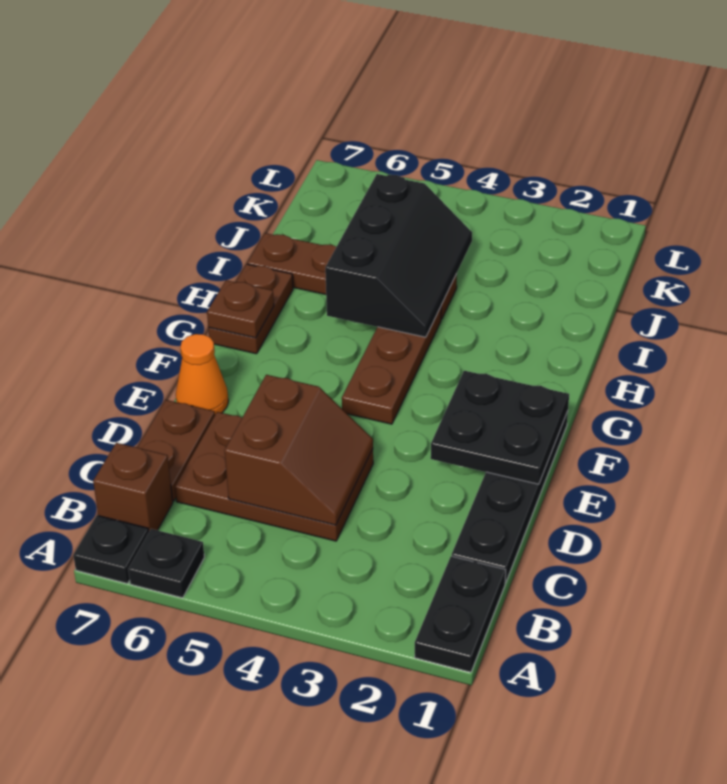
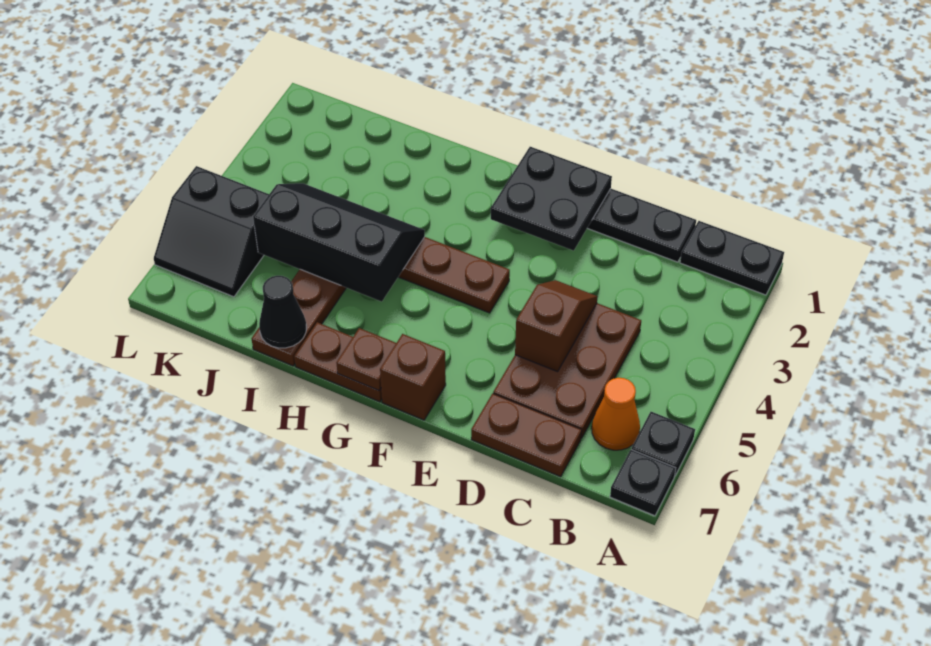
brown 1x1 brick [93,443,173,531] -> brown 1x1 brick moved to [380,334,446,420]
brown 2x2 slope [224,375,373,525] -> brown 1x2 slope [515,280,598,372]
orange 1x1 cone [176,334,228,414] -> orange 1x1 cone moved to [592,378,640,450]
none -> black 1x1 cone [259,276,306,348]
none -> black 2x2 slope [154,166,269,297]

